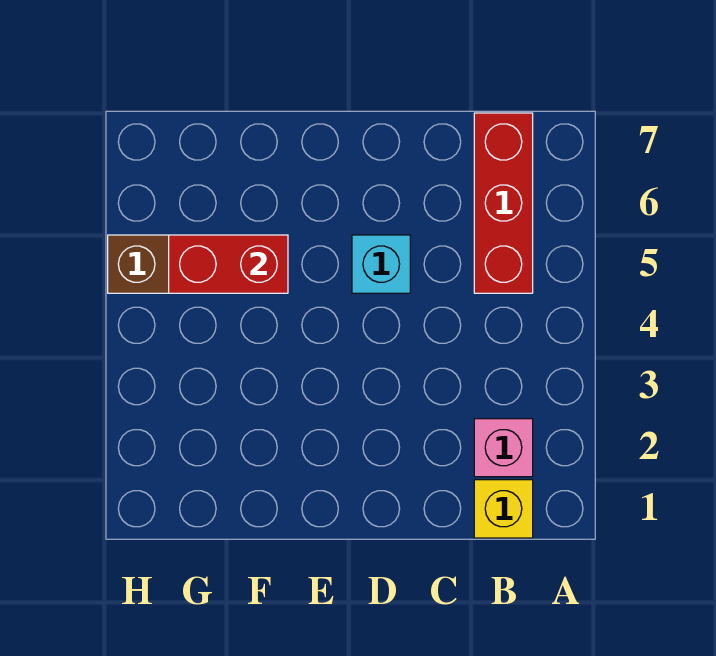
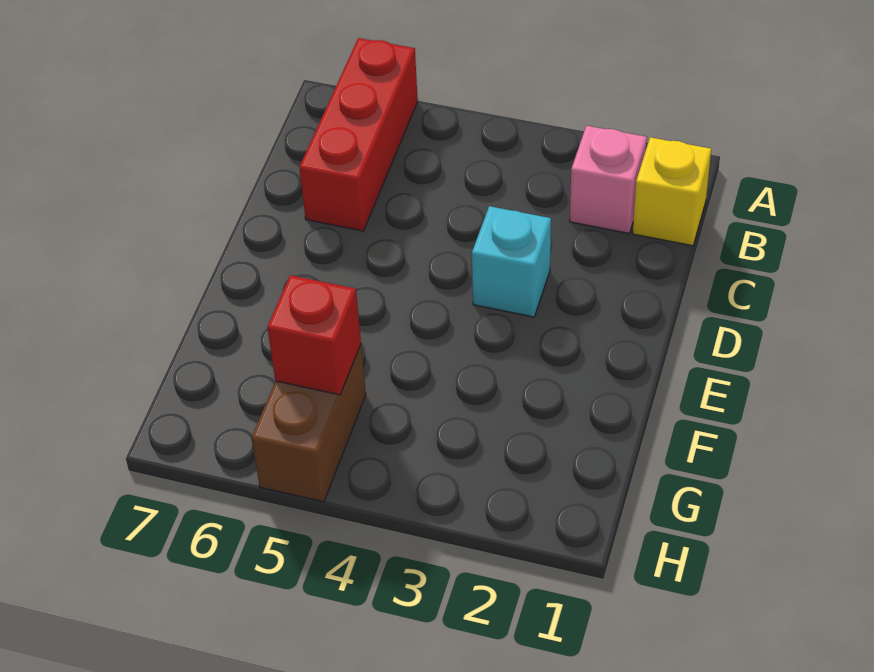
red 1x3 brick [474,113,533,293] -> red 1x3 brick turned to [299,38,418,231]
cyan 1x1 brick [352,235,410,293] -> cyan 1x1 brick moved to [472,206,551,317]
red 1x2 brick [169,235,288,293] -> red 1x1 brick [267,275,361,395]

